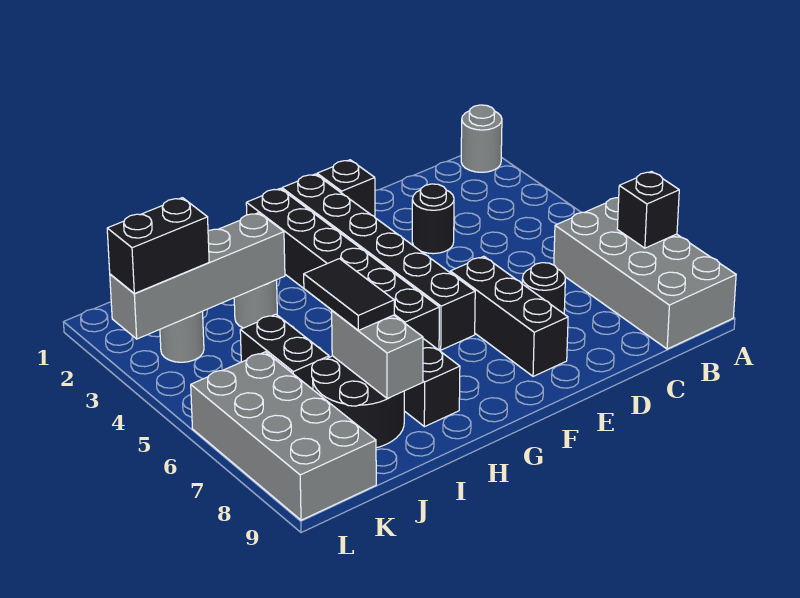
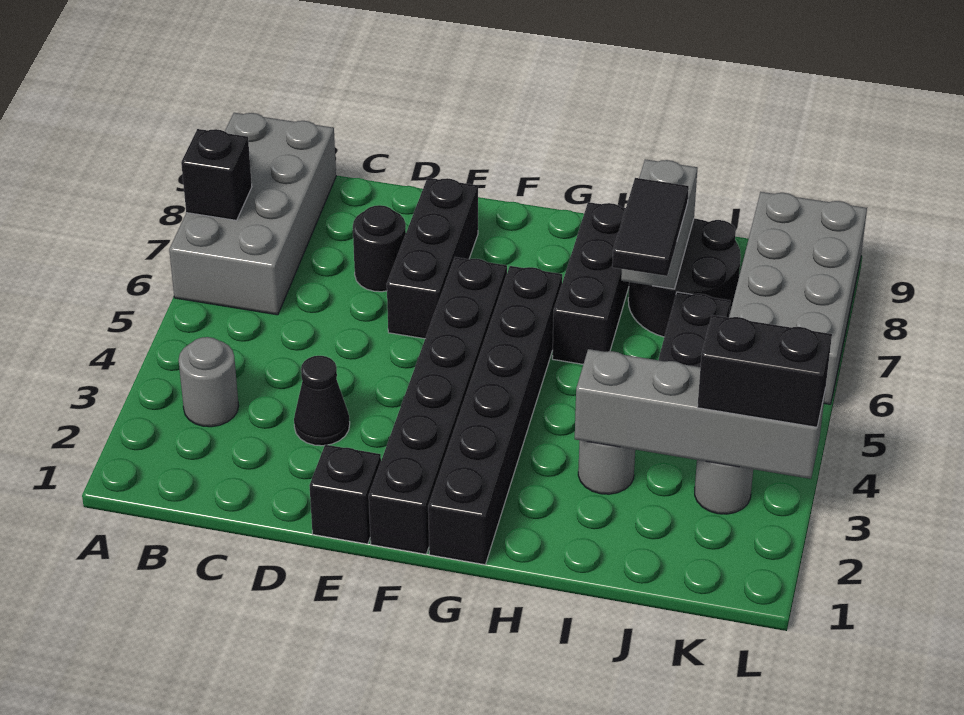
grey 1x1 round brick [461,105,502,172] -> grey 1x1 round brick moved to [179,337,239,427]
black 1x1 round brick [412,184,454,254] -> black 1x1 cone [294,356,350,446]

